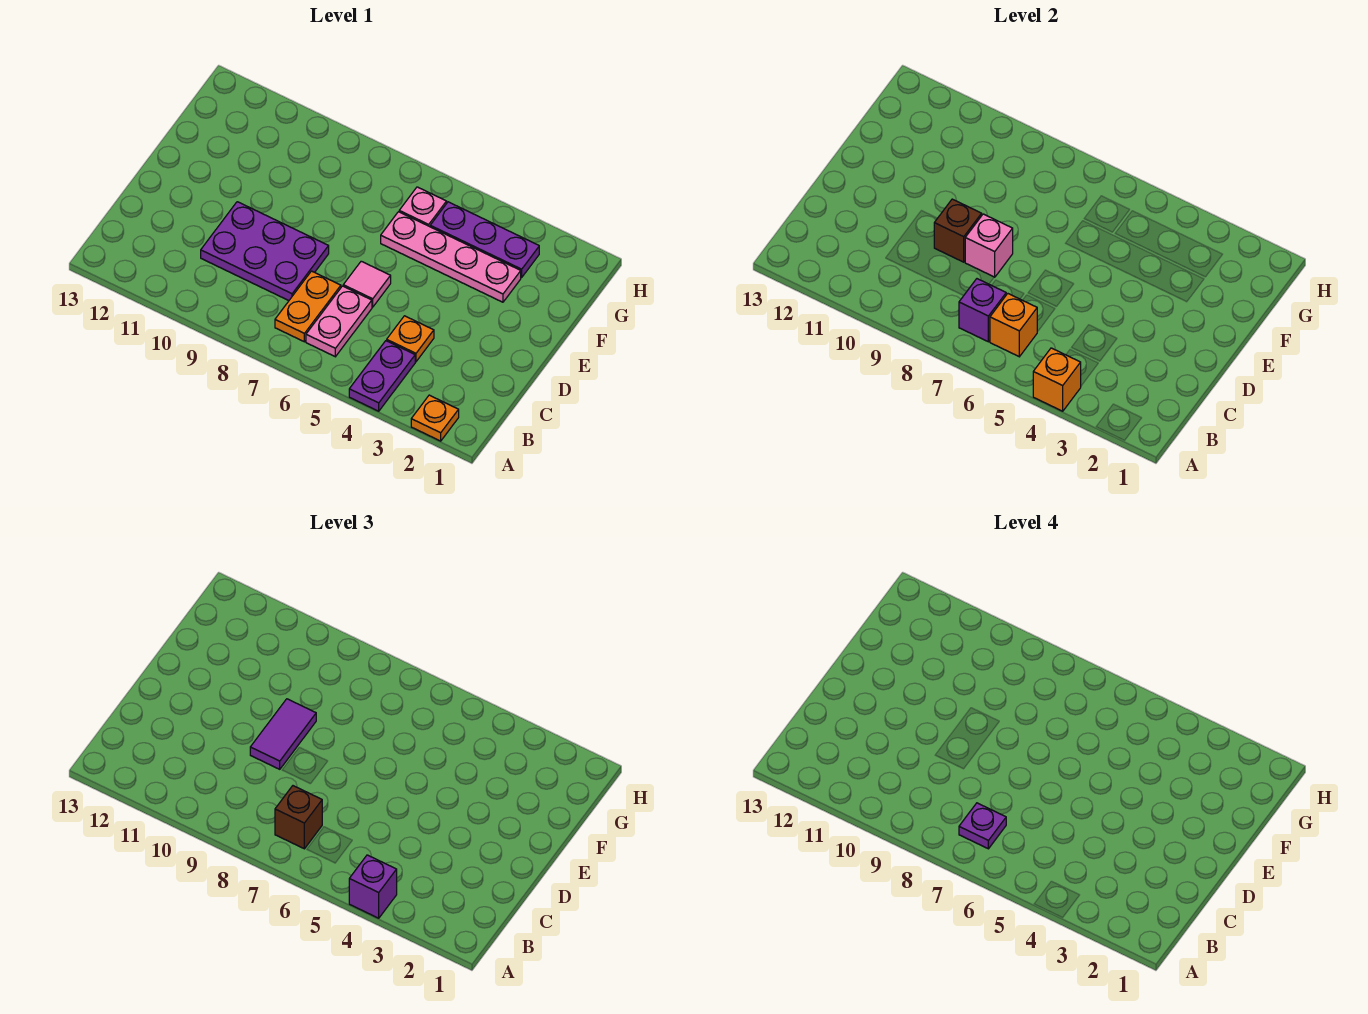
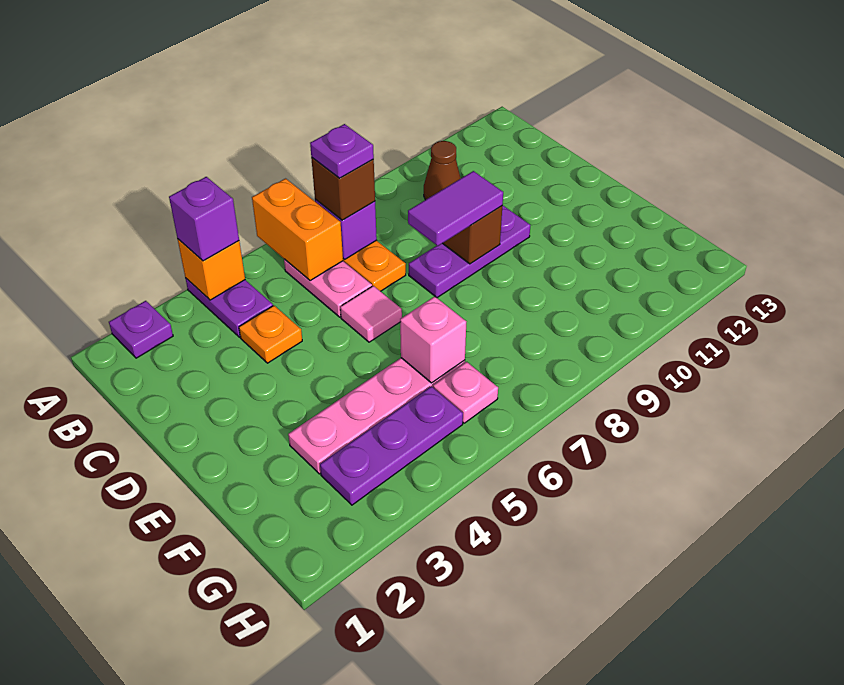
orange 1x1 plate [411,395,459,441] -> purple 1x1 plate [109,301,173,358]
orange 1x1 brick [990,294,1037,357] -> orange 1x2 brick [252,179,343,281]
none -> brown 1x1 cone [424,141,461,200]
purple 2x3 plate [201,202,329,301] -> purple 1x3 plate [409,205,530,298]
pink 1x1 brick [965,214,1013,277] -> pink 1x1 brick moved to [400,296,466,383]
purple 1x2 tile [250,699,316,769] -> purple 1x2 tile turned to [408,171,503,246]

